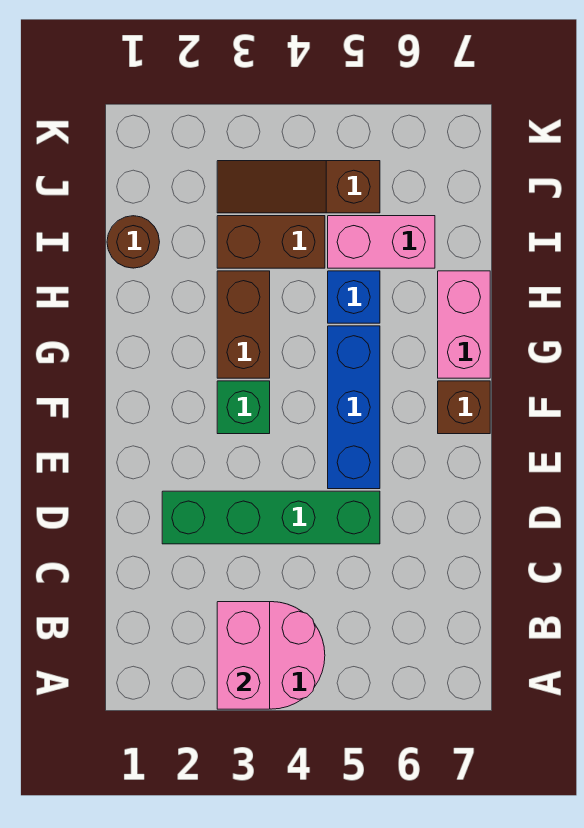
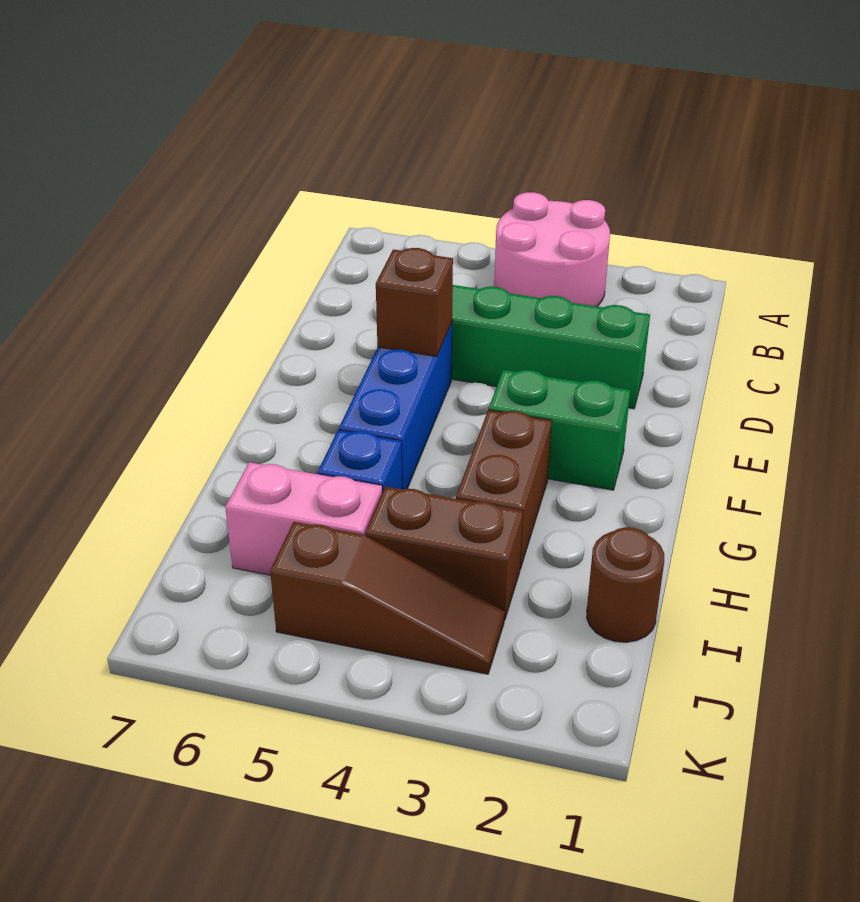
pink 1x2 brick [217,602,270,709] -> none
green 1x1 brick [217,381,270,434] -> green 1x2 brick [489,370,630,490]
brown 1x1 brick [438,381,490,434] -> brown 1x1 brick moved to [376,248,453,356]
pink 1x2 brick [438,271,490,378] -> none

